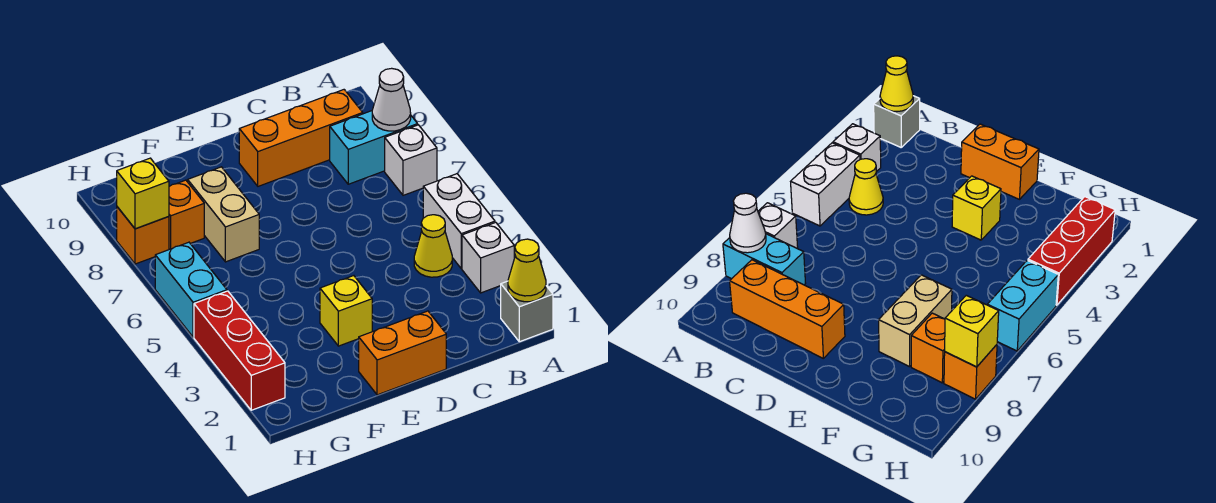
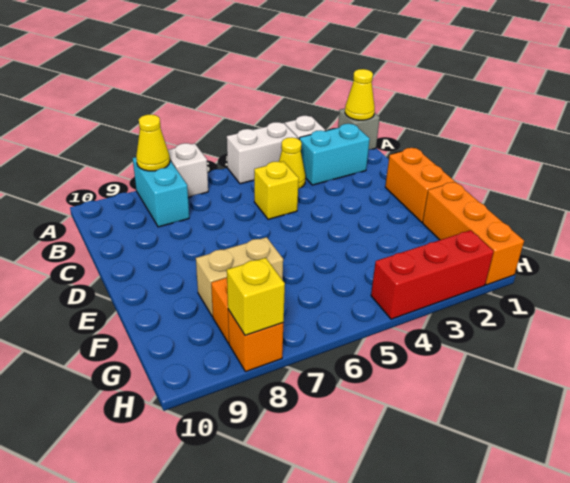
white 1x1 cone [372,68,411,131] -> yellow 1x1 cone [136,115,170,171]
orange 1x3 brick [239,90,363,186] -> orange 1x3 brick moved to [422,182,524,285]
yellow 1x1 brick [320,276,372,346] -> yellow 1x1 brick moved to [254,161,299,219]
cyan 1x2 brick [155,242,227,337] -> cyan 1x2 brick moved to [299,124,370,185]

